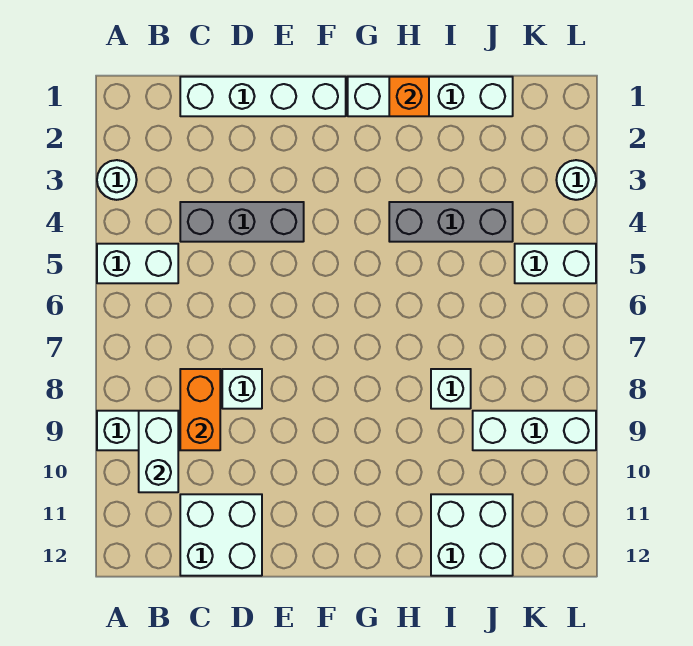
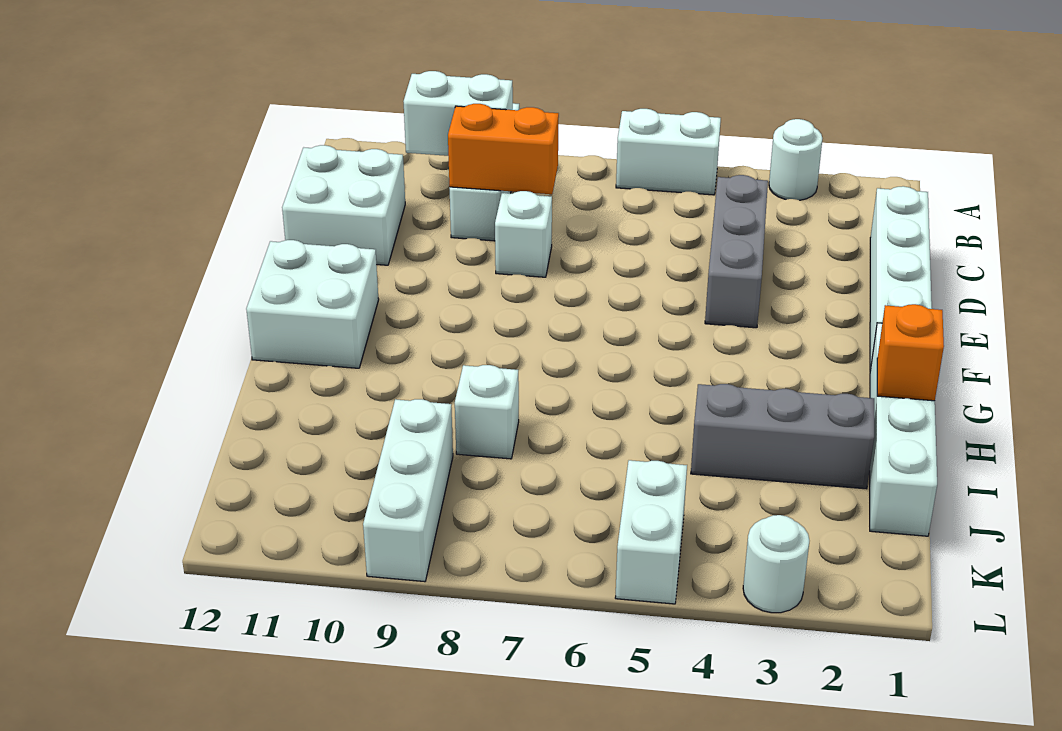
white 1x2 brick [97,244,178,283] -> white 1x2 brick turned to [616,109,721,195]
grey 1x3 brick [389,202,513,242] -> grey 1x3 brick turned to [691,384,874,489]
white 2x2 brick [431,494,513,576] -> white 2x2 brick moved to [246,240,379,368]

